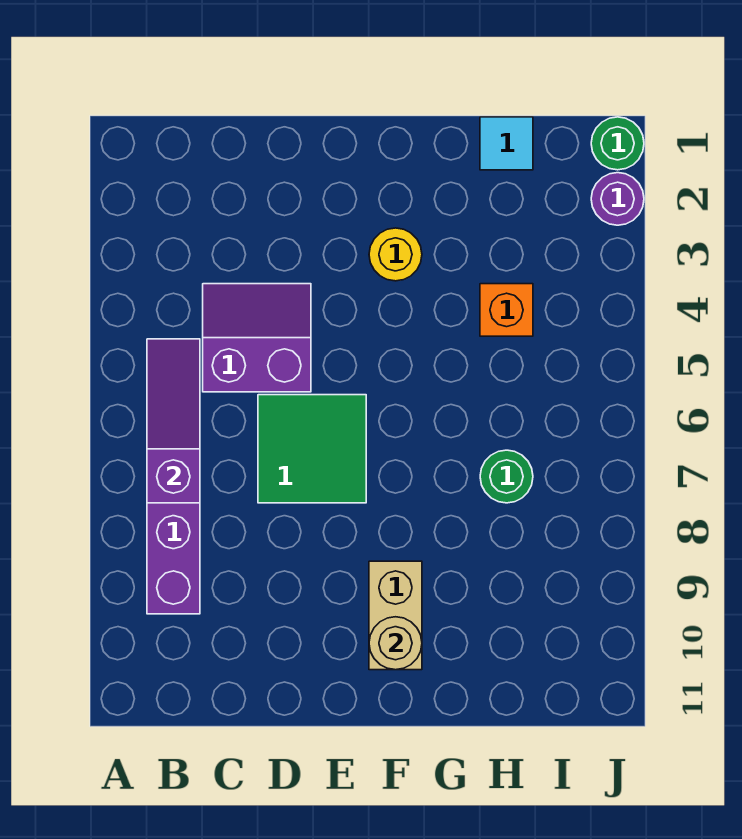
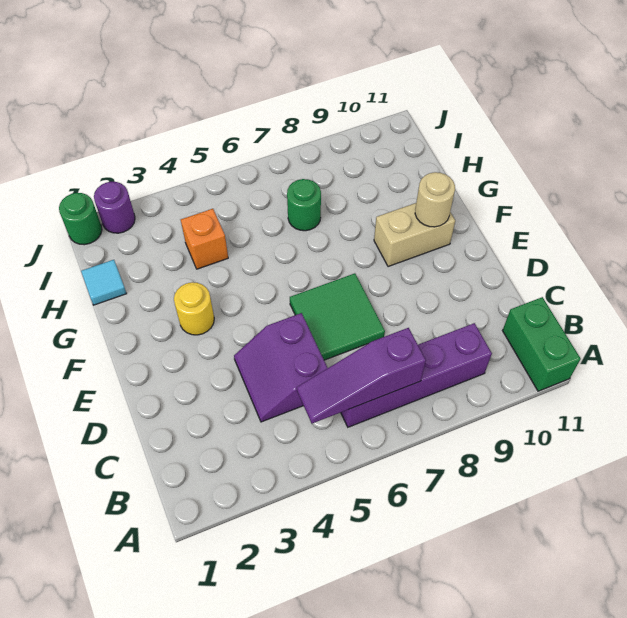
none -> green 1x2 brick [503,297,581,391]

